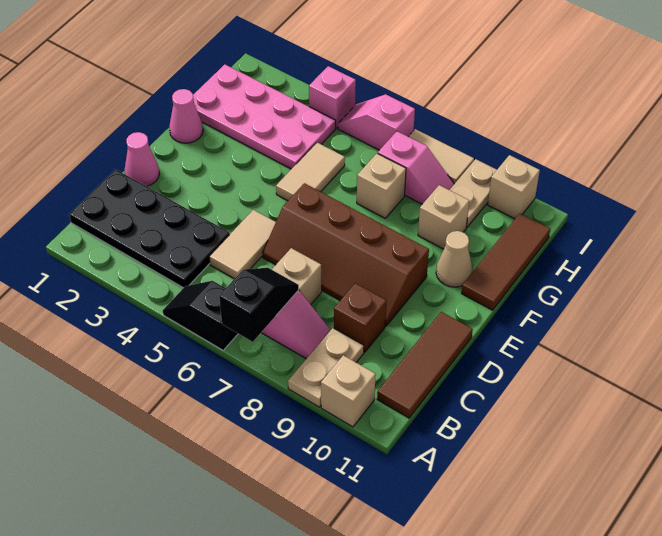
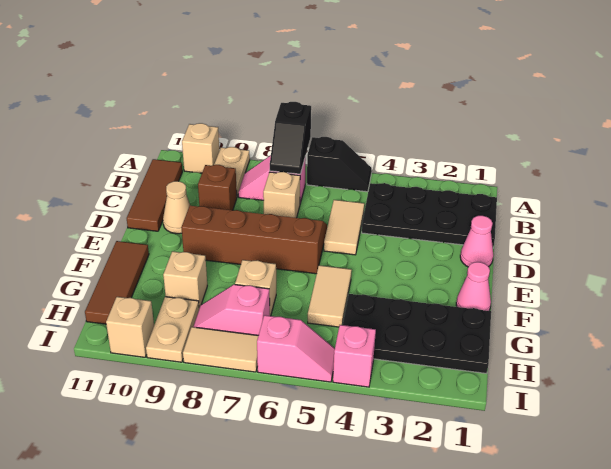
tan 1x1 cone [436,231,472,287] -> tan 1x1 cone moved to [163,181,190,234]
pink 2x4 plate [193,65,336,169] -> black 2x4 plate [343,294,491,373]

